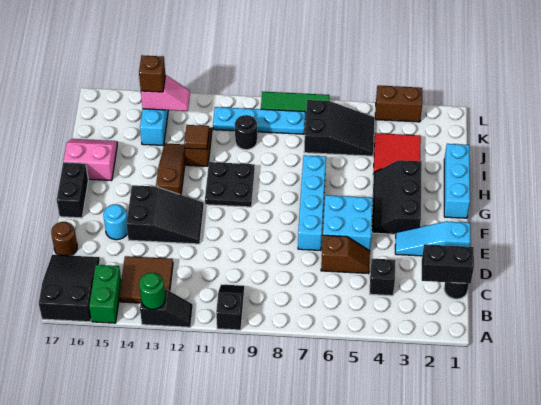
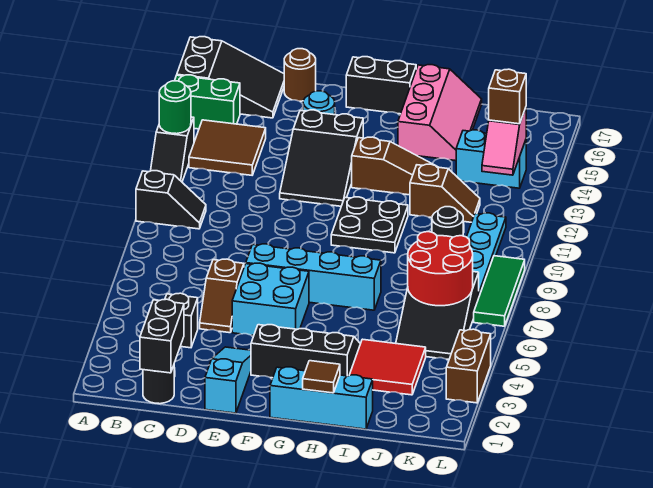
pink 2x2 slope [63,139,117,181] -> pink 2x3 slope [398,65,482,161]
brown 1x1 tile [184,125,209,149] -> brown 1x1 tile moved to [303,361,340,393]
none -> red 2x2 round brick [408,232,473,306]

